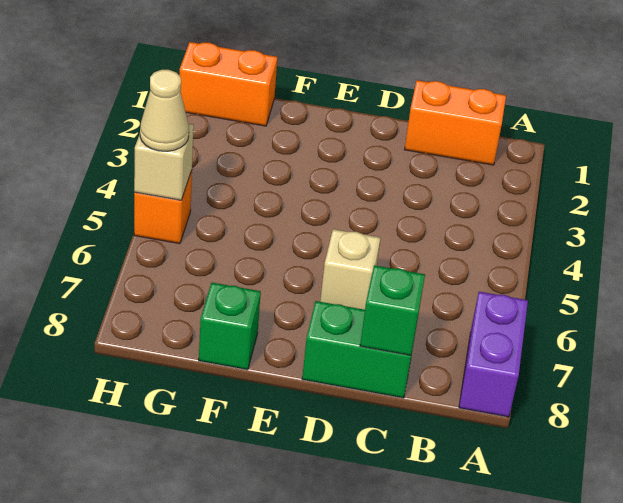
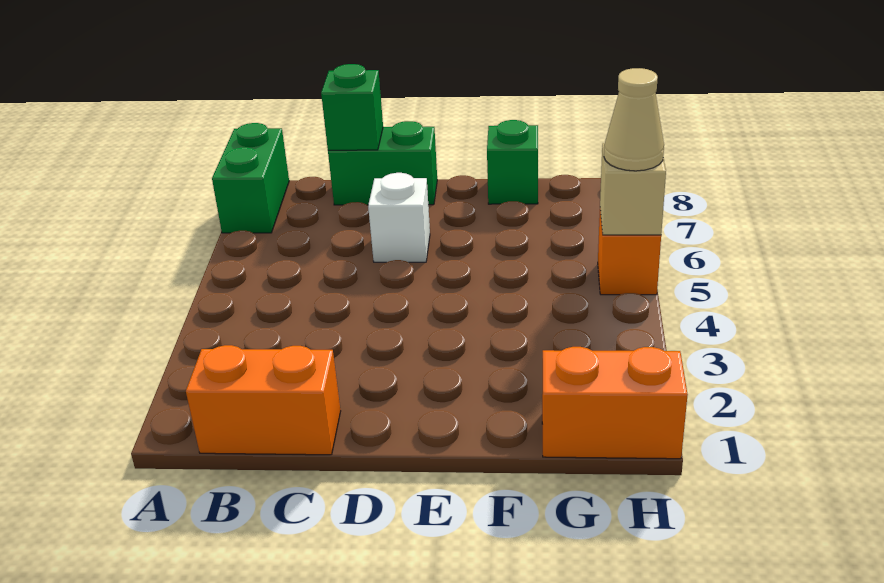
purple 1x2 brick [459,292,528,417] -> green 1x2 brick [212,123,289,233]
tan 1x1 brick [320,229,380,310] -> white 1x1 brick [368,173,430,262]

